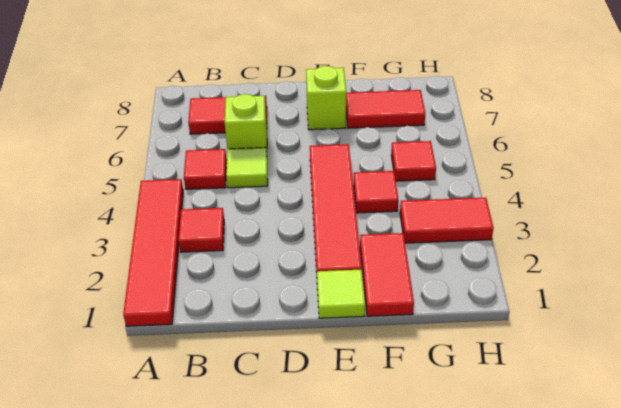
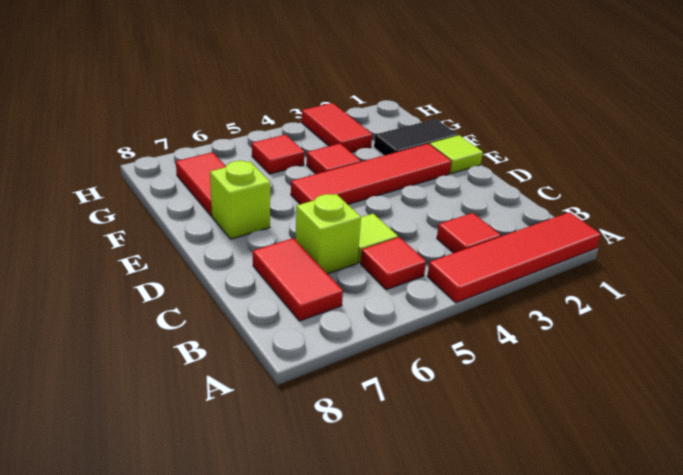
red 1x2 tile [360,233,414,316] -> black 1x2 tile [374,119,458,156]

